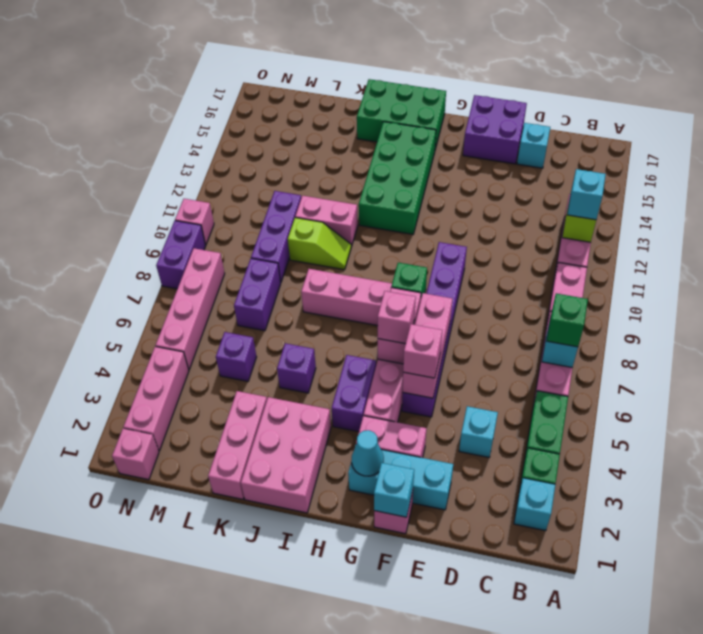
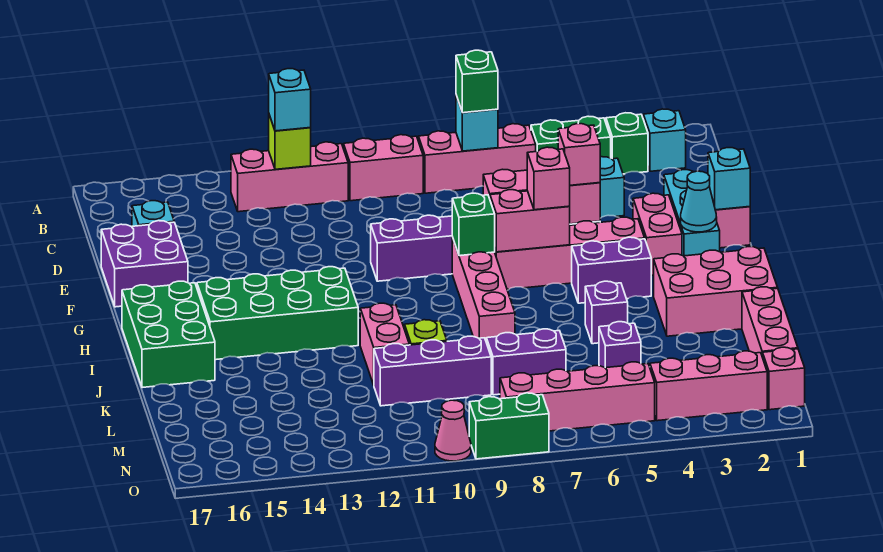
pink 1x3 brick [208,391,267,499] -> pink 1x3 brick turned to [742,287,798,357]
purple 1x2 brick [156,221,206,289] -> green 1x2 brick [469,393,549,459]
pink 1x1 brick [175,199,214,245] -> pink 1x1 cone [435,400,471,461]

